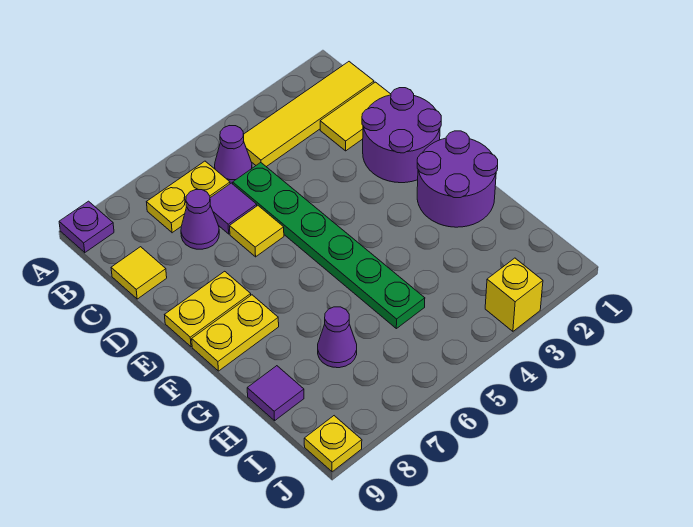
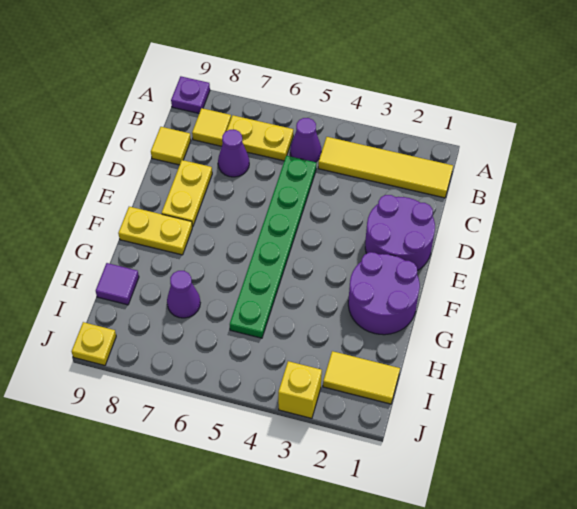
yellow 1x2 tile [320,82,391,151] -> yellow 1x2 tile moved to [323,351,400,404]
purple 1x1 tile [210,183,257,234] -> none
yellow 1x1 tile [230,206,284,257] -> yellow 1x1 tile moved to [192,108,231,146]
yellow 1x2 plate [165,271,251,347] -> yellow 1x2 plate turned to [162,160,212,227]

